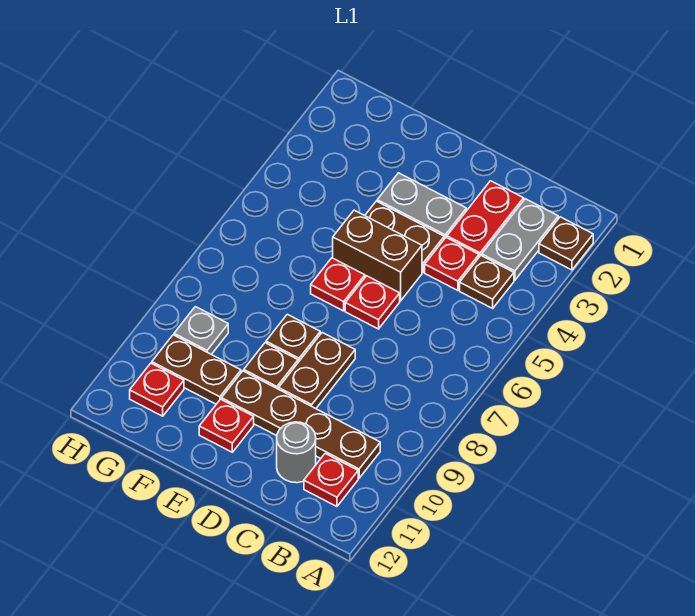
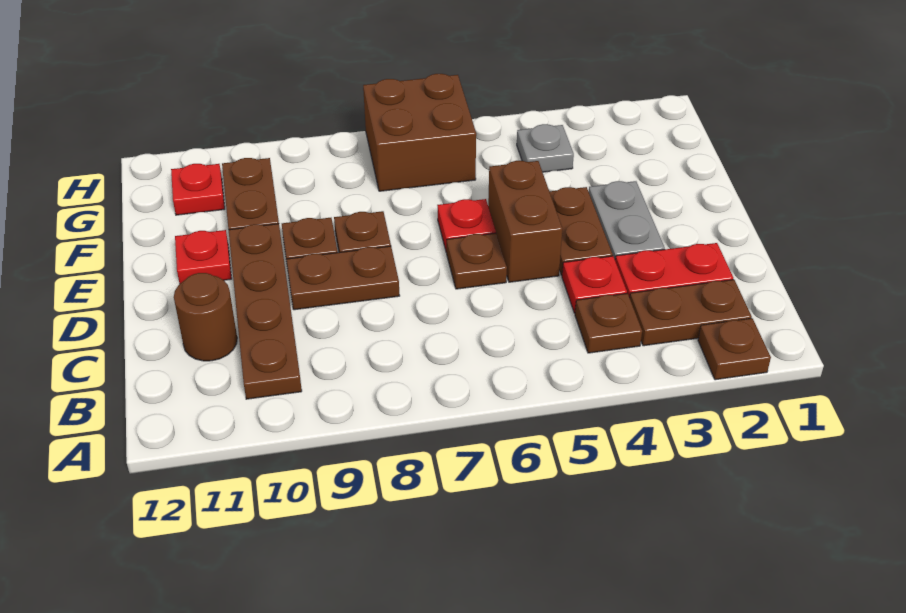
grey 1x2 plate [482,199,558,280] -> brown 1x2 plate [630,280,752,346]
red 1x1 plate [304,454,358,507] -> none
grey 1x1 round brick [277,422,316,483] -> brown 1x1 round brick [174,273,237,361]
red 1x1 plate [345,276,400,329] -> brown 1x1 plate [446,233,507,289]
none -> brown 2x2 brick [363,74,476,191]
grey 1x1 plate [174,307,228,354] -> grey 1x1 plate moved to [517,124,574,172]

